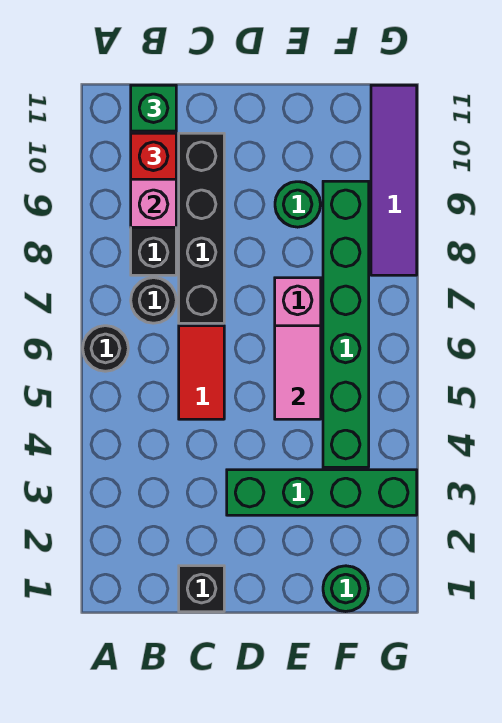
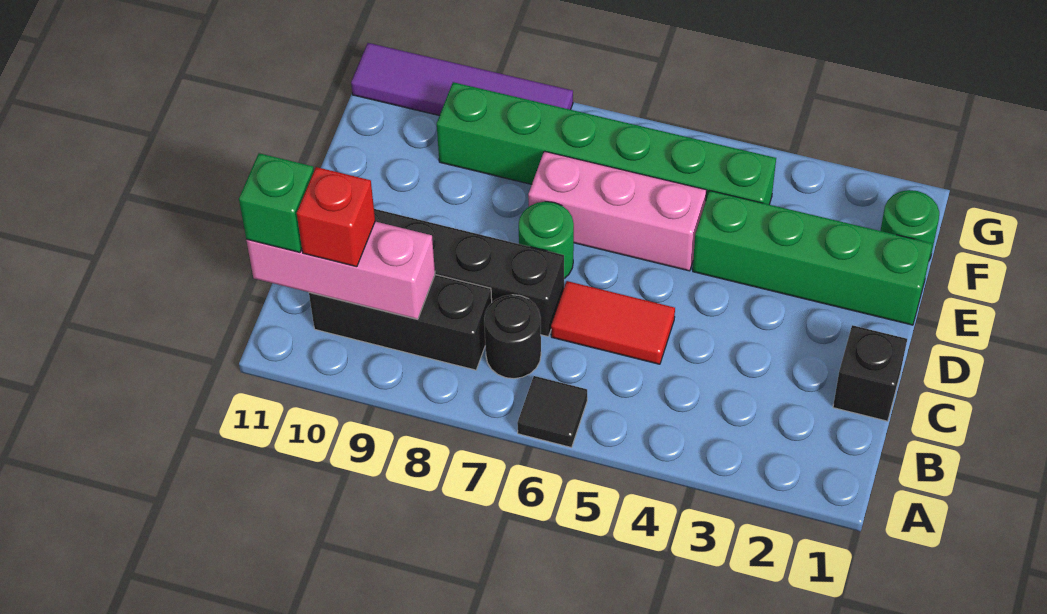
black 1x1 round brick [83,326,128,371] -> black 1x1 tile [517,376,587,447]
green 1x4 brick [227,470,417,515] -> green 1x4 brick turned to [693,191,932,325]
pink 1x2 tile [275,326,321,419] -> none
green 1x1 round brick [275,182,321,227] -> green 1x1 round brick moved to [519,202,574,279]

